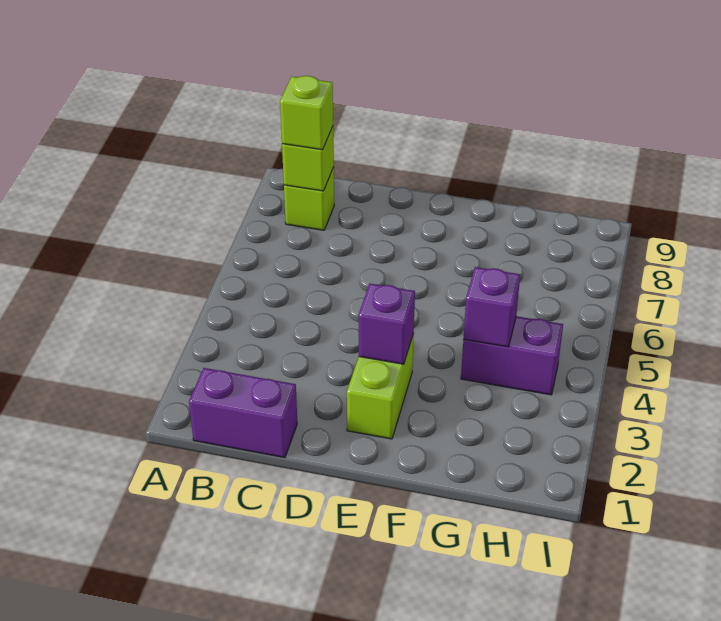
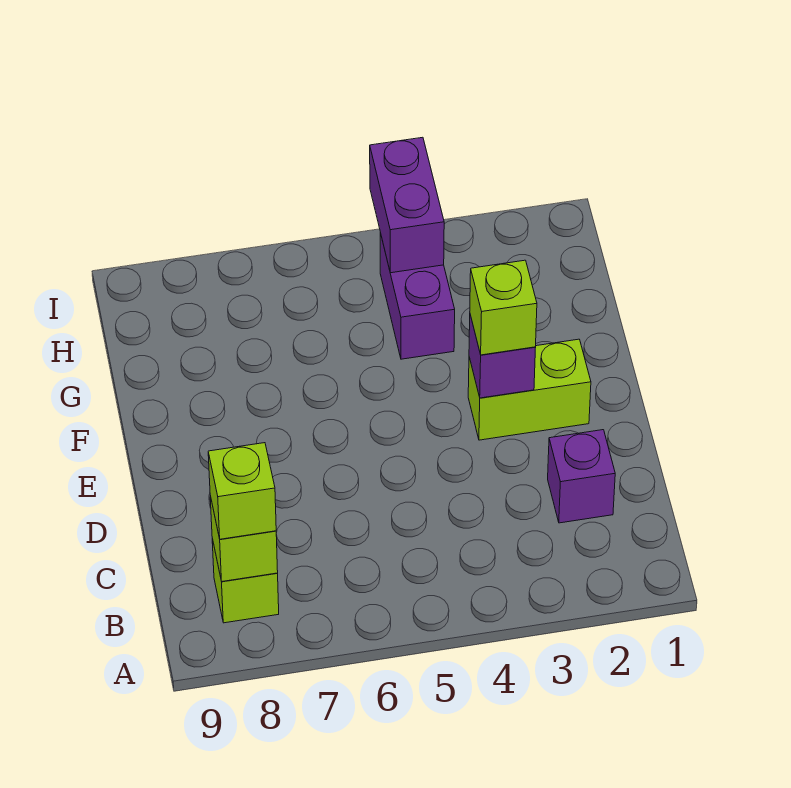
purple 1x2 brick [189,368,297,458] -> purple 1x2 brick moved to [370,137,444,273]
none -> lime 1x1 brick [470,260,537,355]
purple 1x1 brick [464,267,520,347] -> purple 1x1 brick moved to [548,430,615,523]

